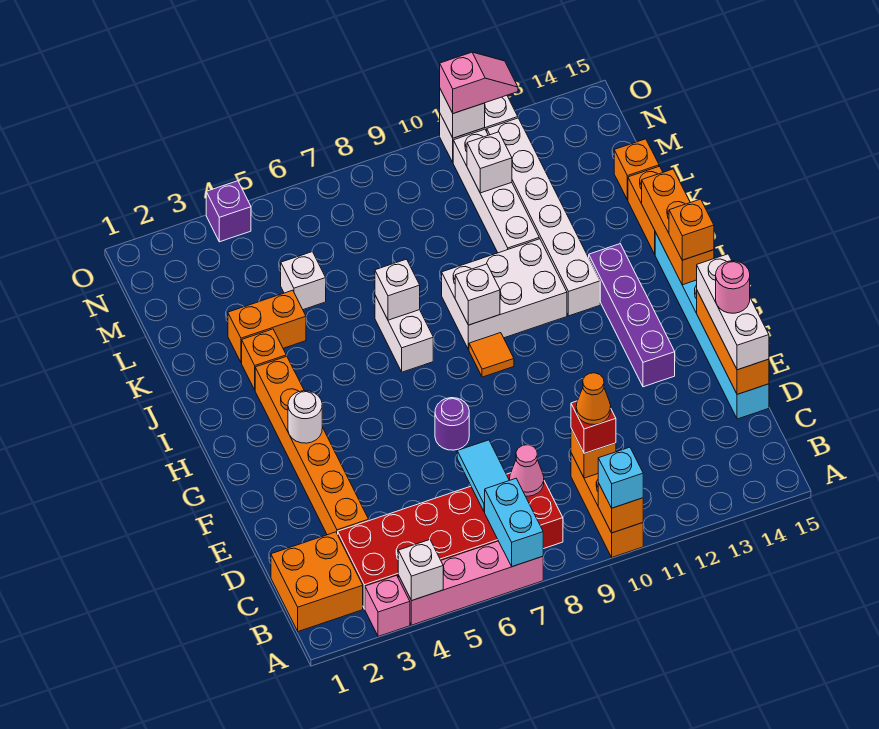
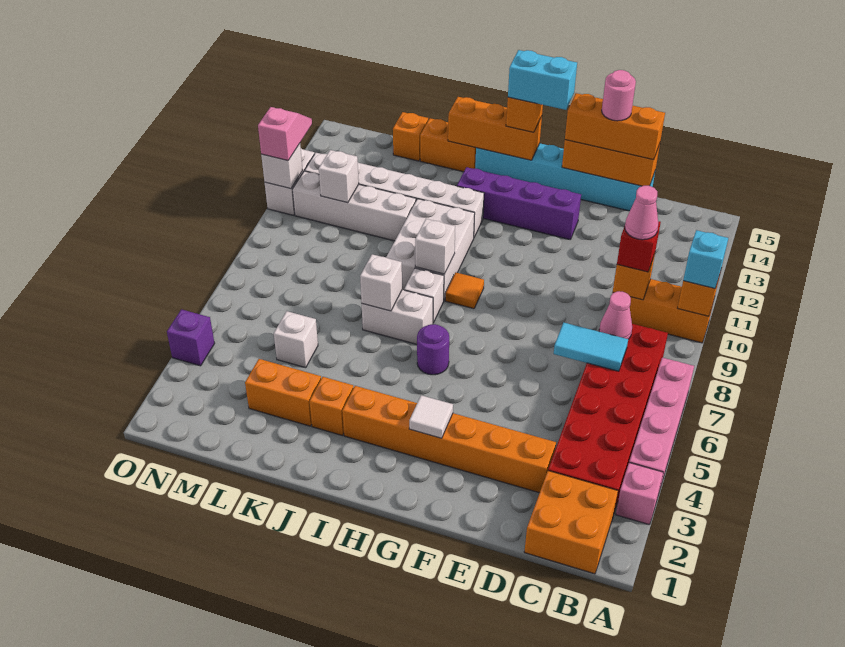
white 1x1 brick [398,540,443,601] -> white 1x1 brick moved to [404,268,444,323]
cyan 1x2 brick [485,479,543,567] -> cyan 1x2 brick moved to [508,50,577,110]
orange 1x1 cone [576,373,611,425] -> pink 1x1 cone [625,186,658,240]
white 1x3 brick [697,254,769,370] -> orange 1x3 brick [565,93,665,160]
purple 1x1 round brick [435,398,469,450] -> purple 1x1 round brick moved to [417,324,449,375]
white 1x1 round brick [288,391,322,443] -> white 1x1 tile [409,395,453,438]
orange 1x2 brick [228,290,306,363] -> orange 1x2 brick turned to [245,359,321,426]

